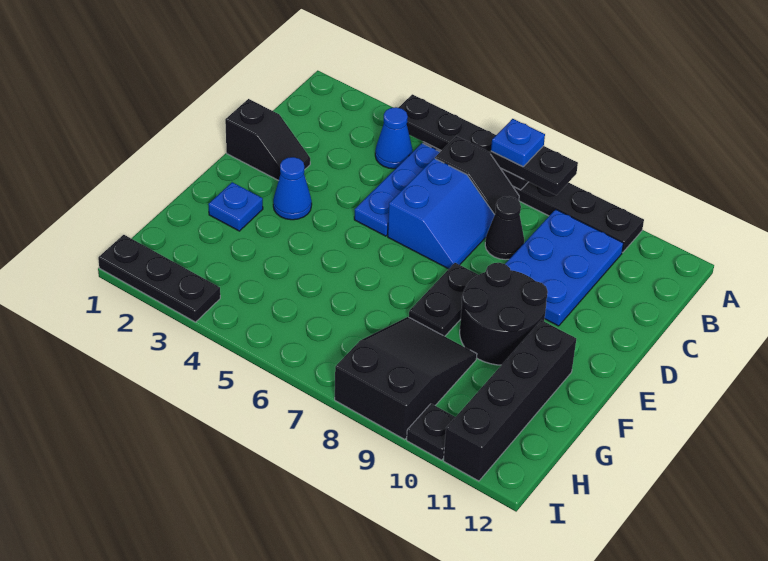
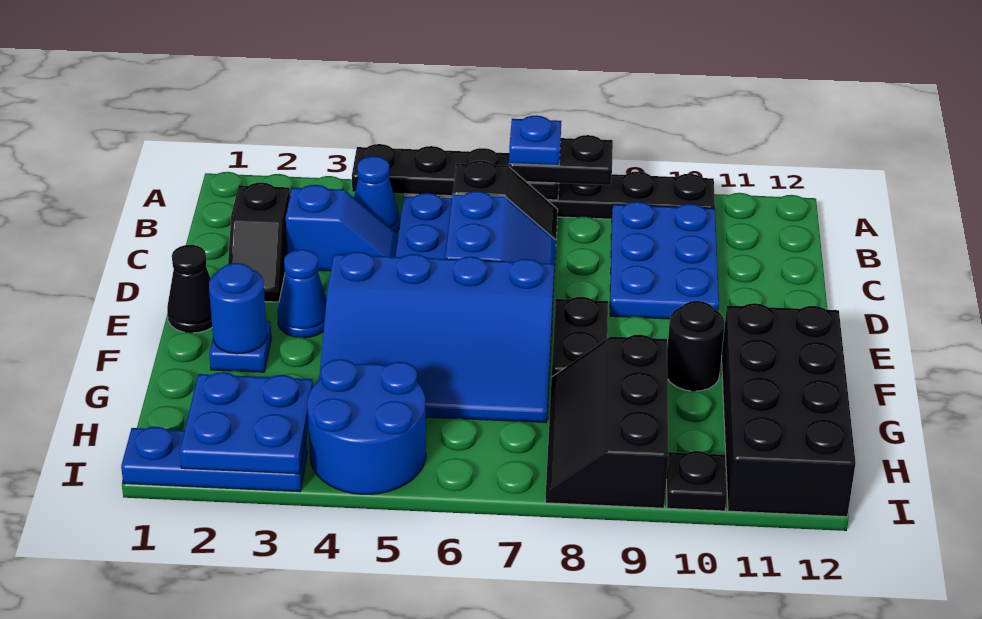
none -> blue 1x2 slope [286,185,397,271]
black 1x1 cone [485,197,524,260] -> black 1x1 cone moved to [167,245,212,333]
black 1x2 slope [225,99,310,181] -> black 1x2 slope turned to [228,183,290,302]
none -> blue 3x4 slope [319,252,554,422]
black 2x2 round brick [460,263,548,365] -> black 1x1 round brick [667,301,725,391]
none -> blue 1x1 round brick [209,263,267,354]
black 1x4 brick [443,320,576,481] -> black 2x4 brick [722,303,856,517]
black 2x3 slope [335,317,477,440] -> black 2x3 slope turned to [545,335,669,508]
none -> blue 2x2 plate [180,372,313,474]
none -> blue 2x2 round brick [307,359,426,494]
black 1x3 plate [98,235,220,322] -> blue 1x3 plate [121,427,307,492]

